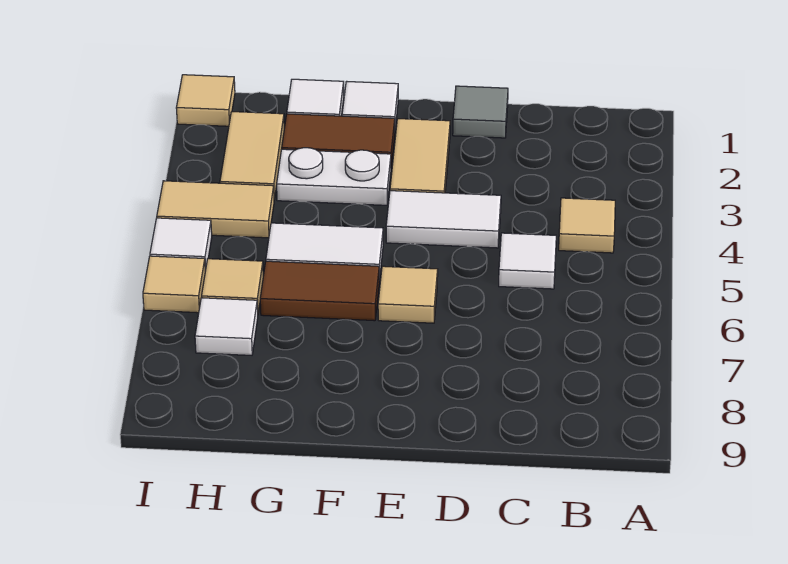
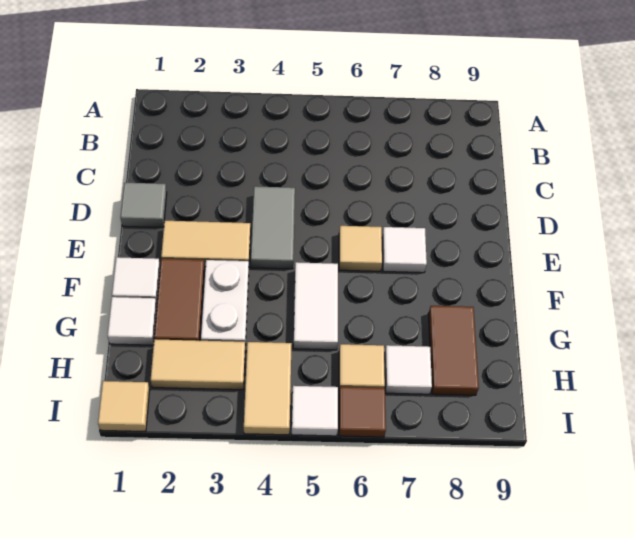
tan 1x1 tile [559,198,615,253] -> none
white 1x1 tile [499,233,556,289] -> white 1x1 tile moved to [382,227,427,273]
white 1x2 tile [386,191,501,248] -> grey 1x2 tile [251,186,295,269]
brown 1x2 tile [260,261,379,321] -> brown 1x2 tile moved to [428,306,479,395]
tan 1x1 tile [143,256,205,313] -> brown 1x1 tile [339,387,386,437]

